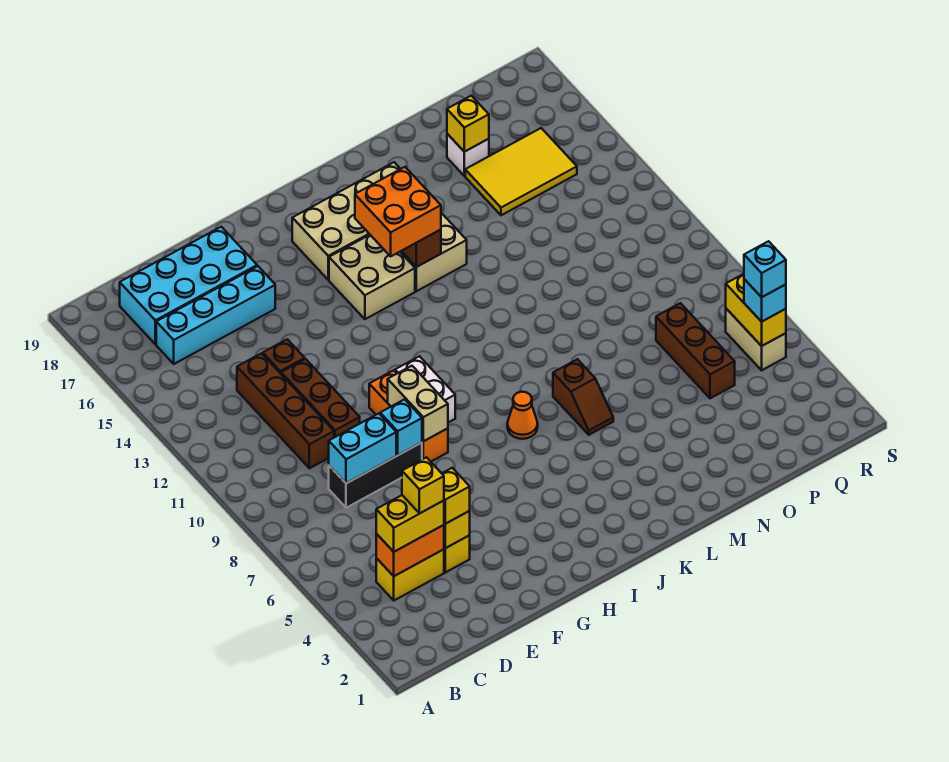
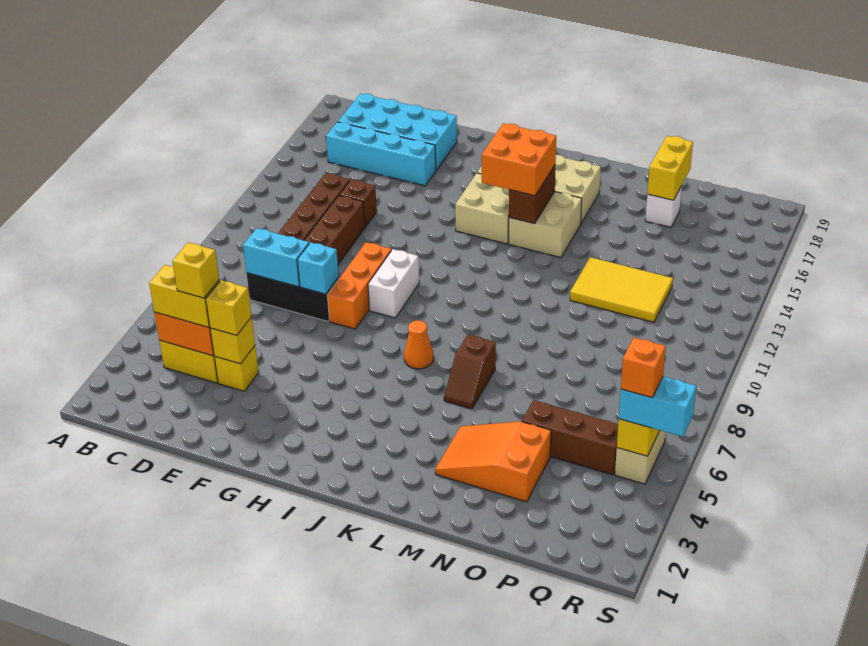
tan 1x2 brick [388,366,448,441] -> none
none -> orange 2x3 slope [435,421,551,502]
yellow 2x3 tile [465,128,577,215] -> yellow 2x3 tile moved to [570,257,673,322]
yellow 1x1 brick [447,96,489,152] -> yellow 1x2 brick [647,136,693,200]
brown 1x3 brick [656,303,735,398] -> brown 1x3 brick turned to [522,400,618,475]
cyan 1x1 brick [744,279,786,322] -> cyan 1x2 brick [619,377,696,437]
cyan 1x1 brick [744,241,786,297] -> orange 1x1 brick [621,338,666,398]

